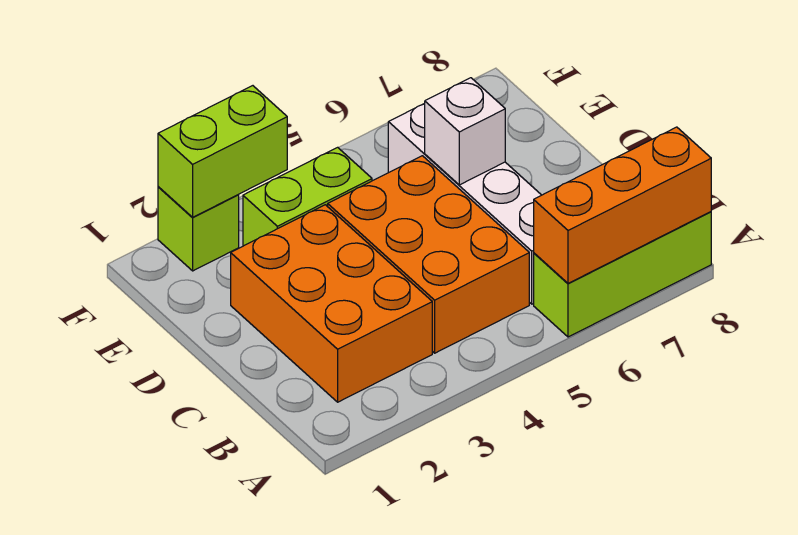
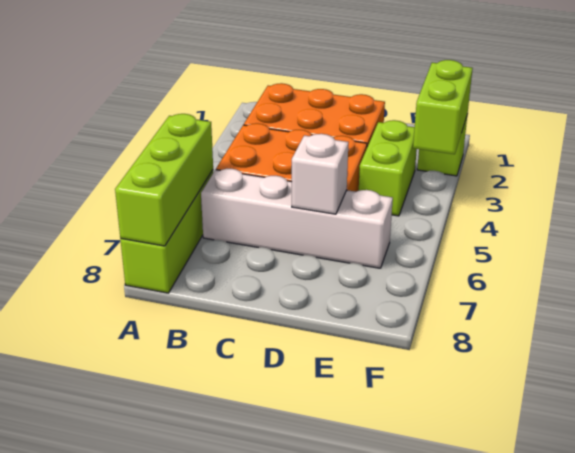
orange 1x3 brick [534,127,711,283] -> lime 1x3 brick [115,114,213,246]

